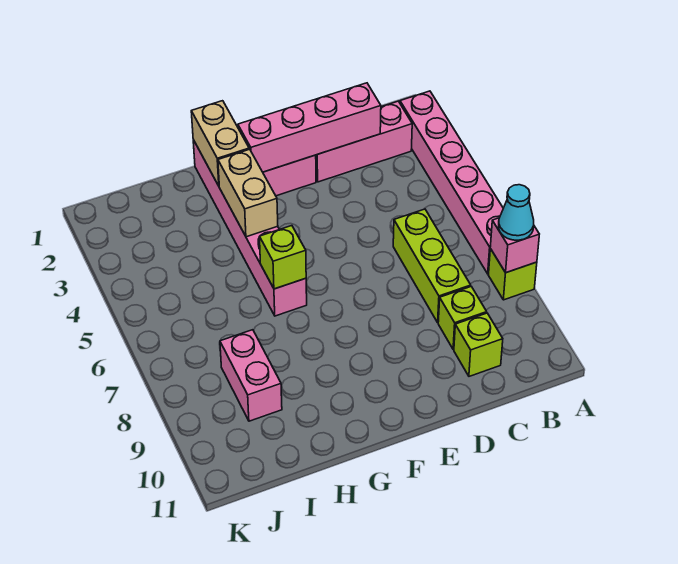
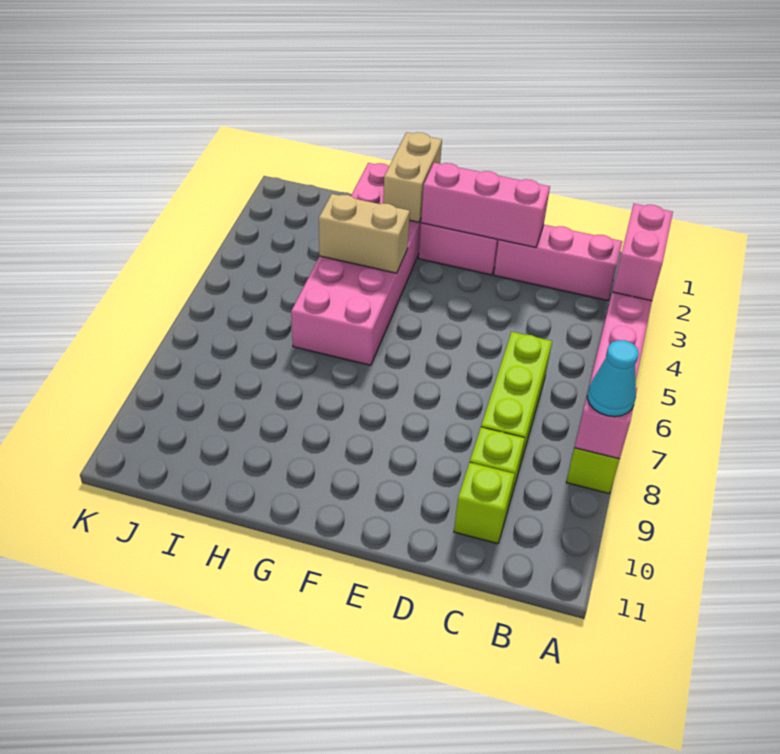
pink 1x4 brick [238,83,381,172] -> pink 1x3 brick [421,163,550,247]
pink 1x6 brick [193,140,307,316] -> pink 2x6 brick [291,163,421,365]
tan 1x2 brick [218,149,278,237] -> tan 1x2 brick turned to [319,194,410,273]
lime 1x1 brick [260,226,306,289] -> none
pink 1x2 brick [220,330,282,421] -> pink 1x2 brick moved to [612,204,673,301]

